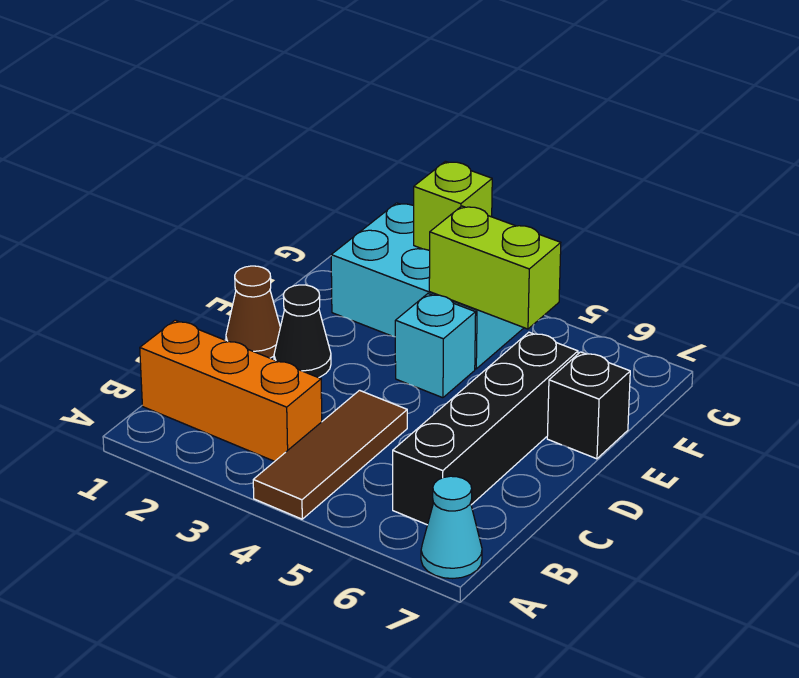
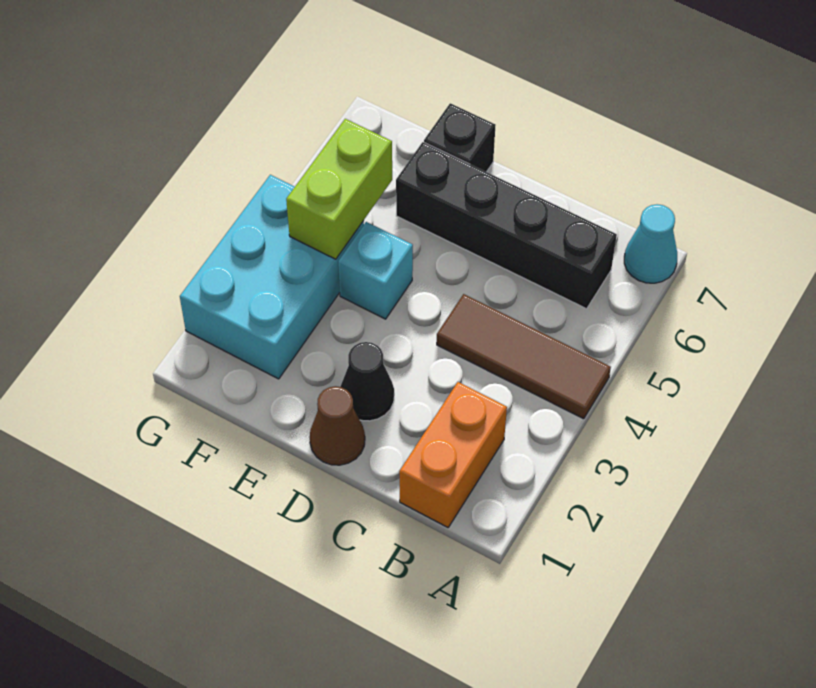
orange 1x3 brick [140,320,322,461] -> orange 1x2 brick [399,382,507,527]
lime 1x1 brick [414,161,492,250] -> none

